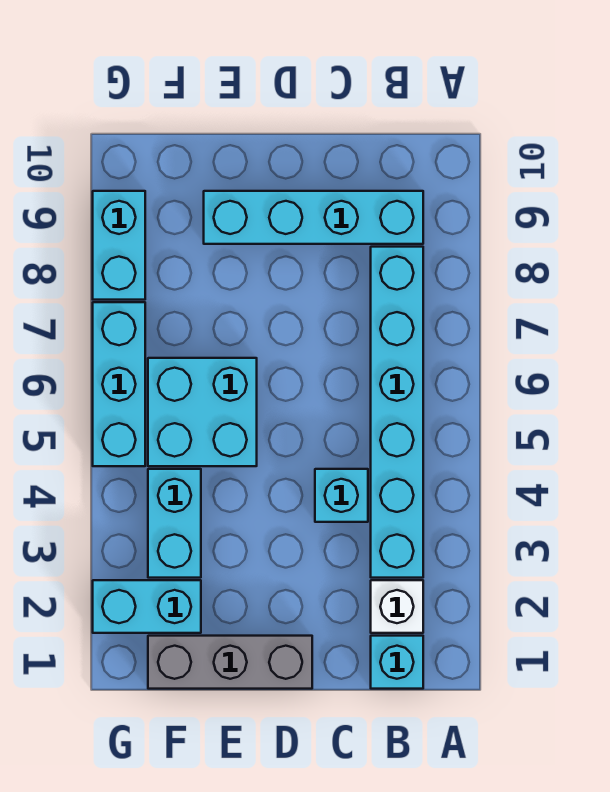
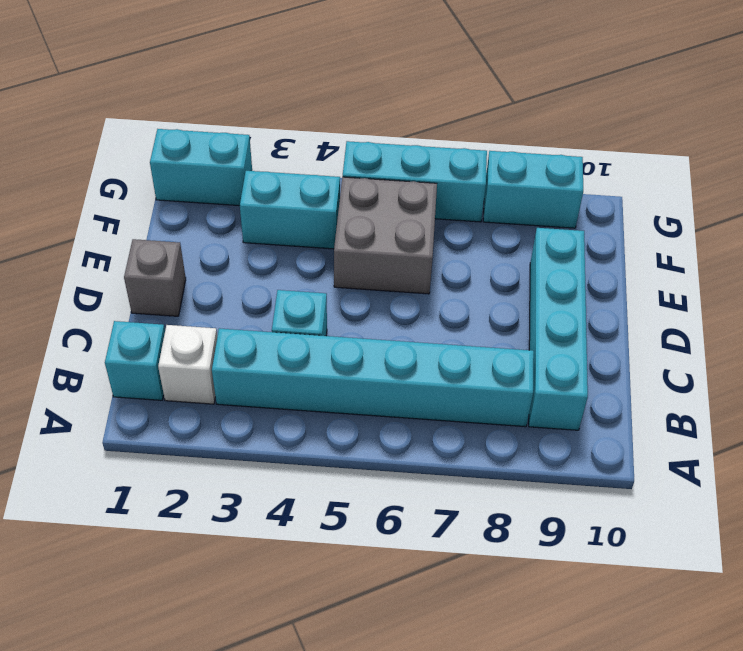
grey 1x3 brick [148,636,312,689] -> grey 1x1 brick [124,239,186,316]
cyan 2x2 brick [148,358,257,466] -> grey 2x2 brick [334,177,437,294]
cyan 1x2 brick [93,580,201,633] -> cyan 1x2 brick turned to [150,129,252,206]

